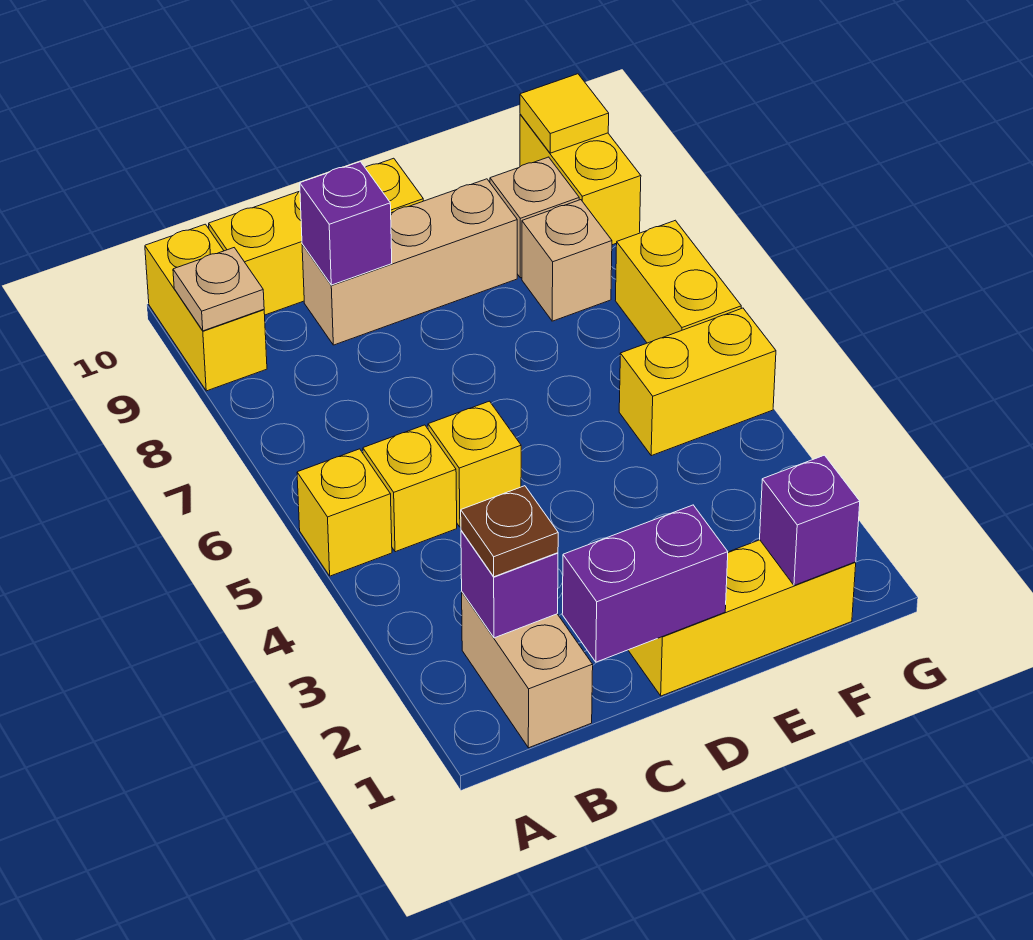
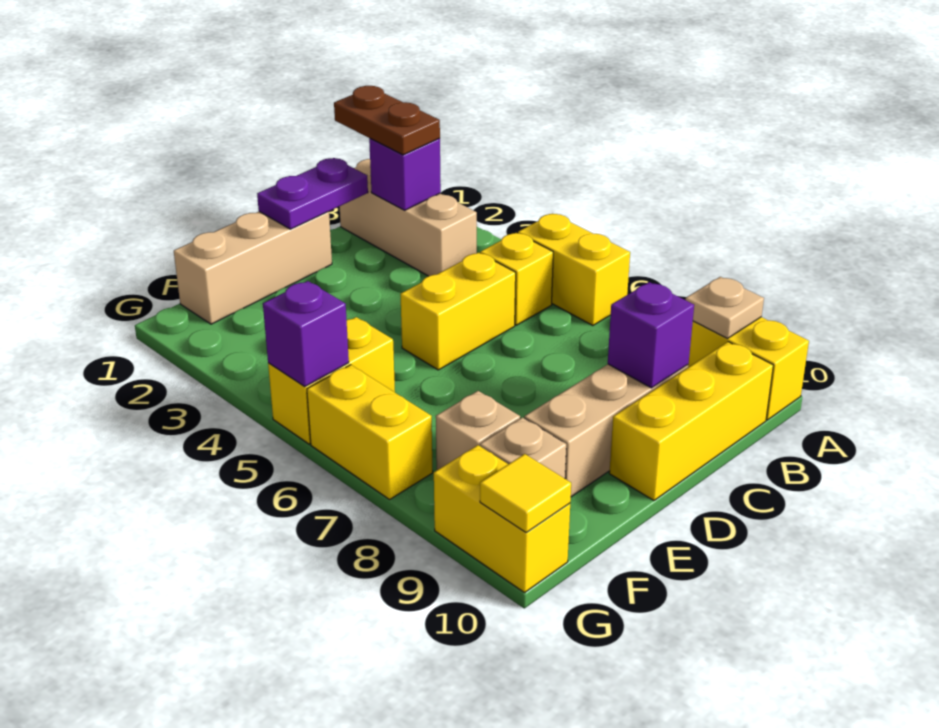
yellow 1x1 brick [297,449,392,576] -> yellow 1x2 brick [518,214,630,326]
tan 1x2 brick [462,592,593,748] -> tan 1x3 brick [340,159,477,276]
brown 1x1 plate [461,486,558,577] -> brown 1x2 plate [334,86,440,155]
purple 1x2 brick [562,505,728,662] -> purple 1x2 plate [257,158,368,229]
yellow 1x1 brick [428,401,521,527] -> yellow 1x2 brick [400,253,516,370]
yellow 1x3 brick [628,540,856,696] -> tan 1x3 brick [174,212,332,324]
purple 1x1 brick [760,455,860,585] -> purple 1x1 brick moved to [263,281,349,387]

